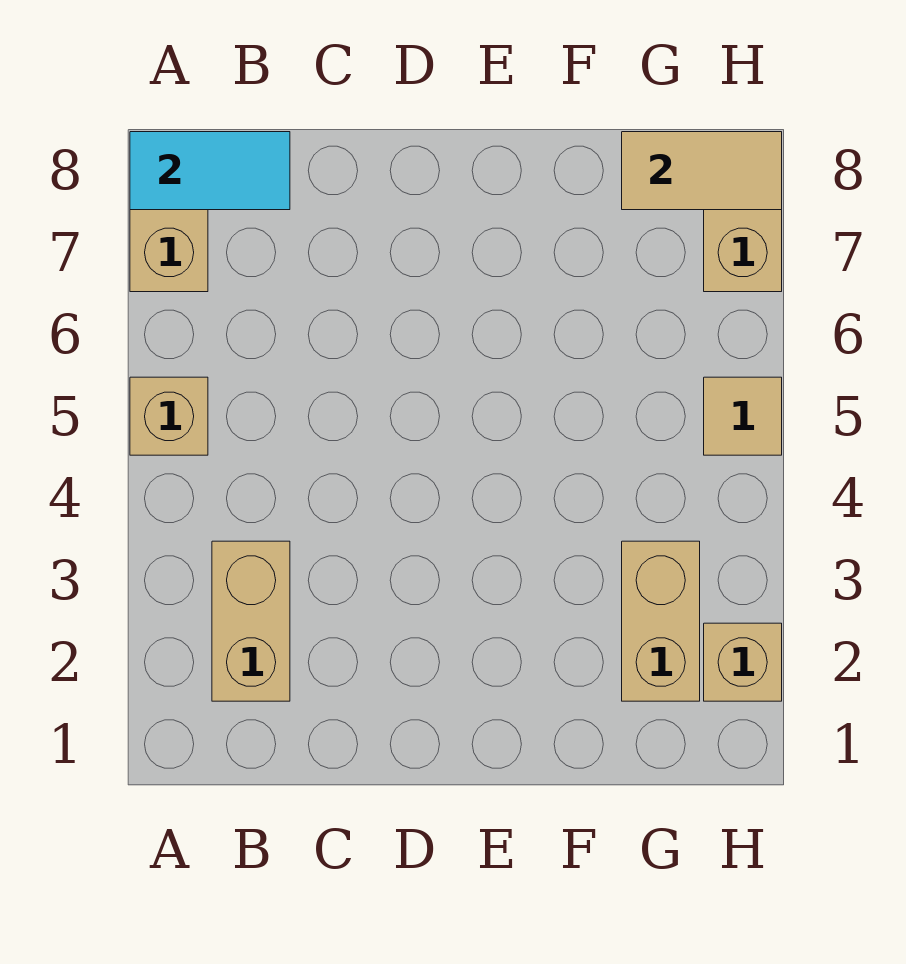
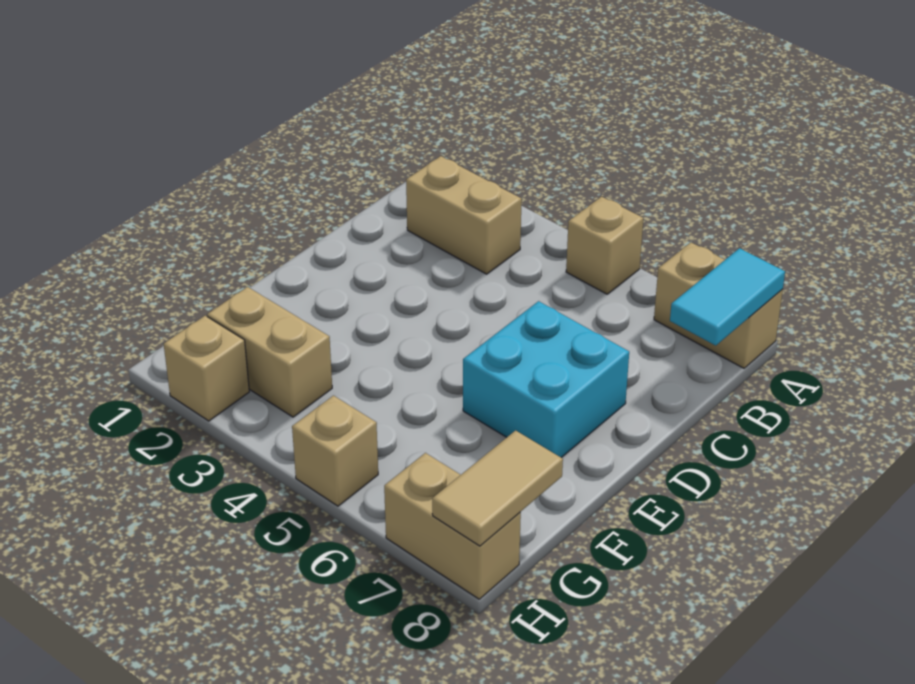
none -> cyan 2x2 brick [463,301,629,458]
tan 1x1 tile [704,377,782,455] -> tan 1x1 brick [292,396,378,506]

